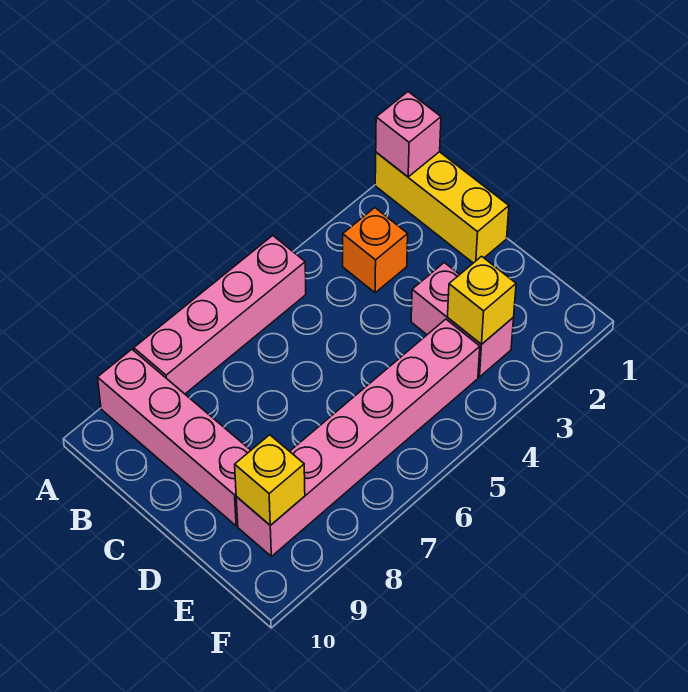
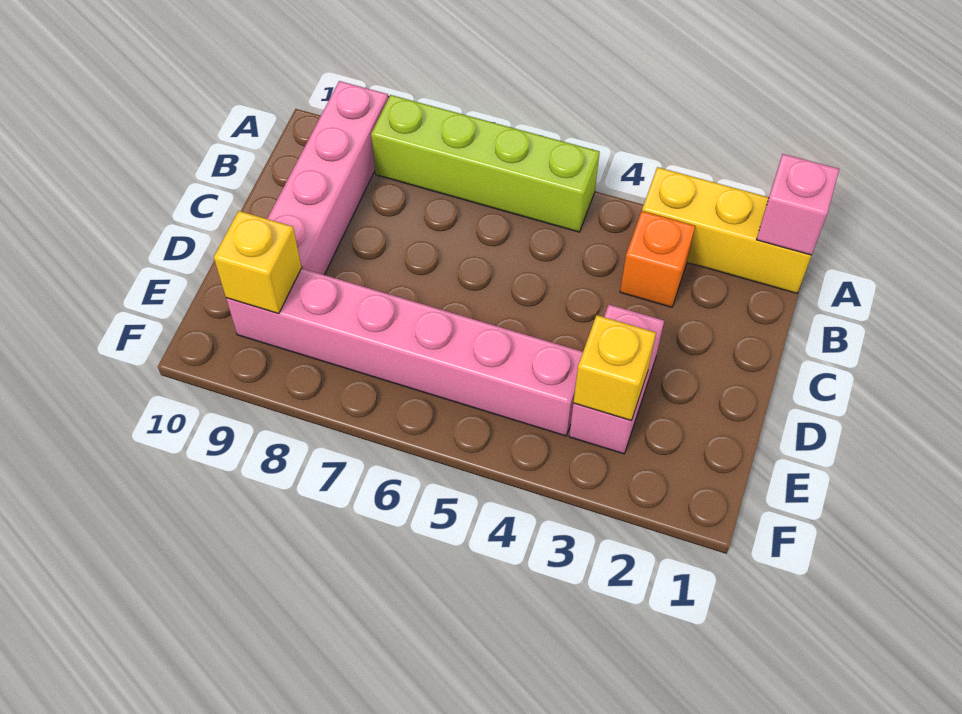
yellow 1x3 brick [375,152,509,263] -> yellow 1x3 brick turned to [642,167,812,293]
pink 1x4 brick [134,236,306,394] -> lime 1x4 brick [371,95,600,232]

